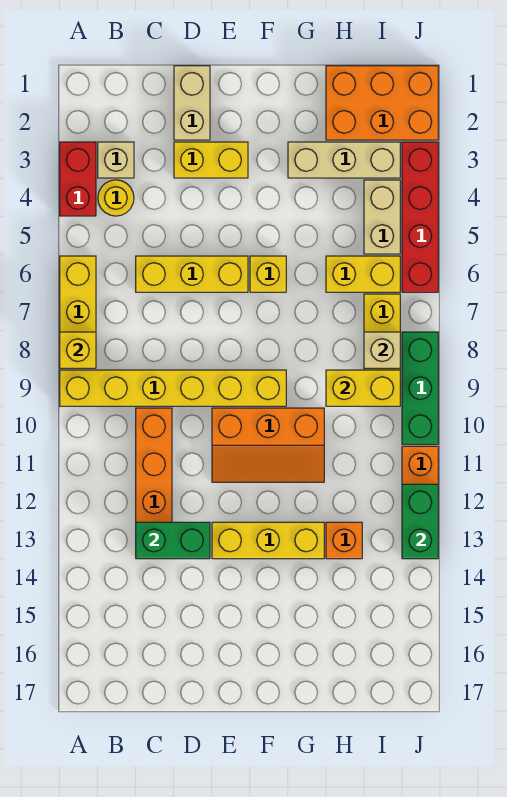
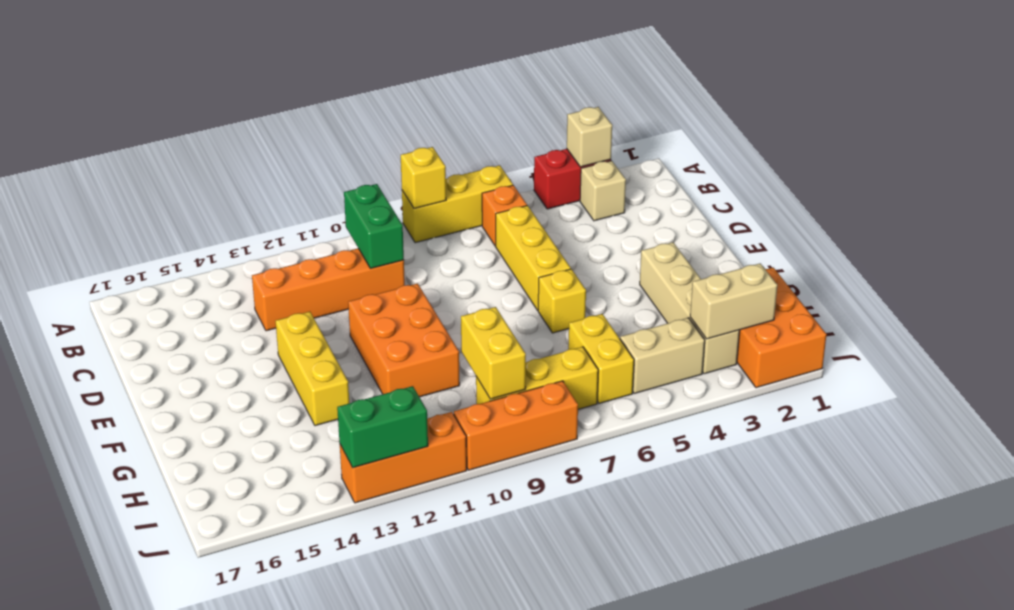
yellow 1x6 brick [60,370,286,406] -> none
yellow 1x1 round brick [98,180,134,216] -> none
green 1x2 brick [136,522,210,559] -> green 1x2 brick moved to [344,184,404,268]
tan 1x2 brick [174,66,210,140] -> tan 1x2 brick moved to [690,263,777,339]
yellow 1x2 brick [174,142,248,178] -> none
orange 2x3 slope [212,408,324,482] -> orange 2x3 brick [348,283,460,397]
tan 1x3 brick [288,142,400,178] -> tan 1x4 brick [640,242,740,374]
orange 1x1 brick [326,522,362,559] -> orange 1x1 brick moved to [482,185,527,246]
tan 1x1 brick [364,332,400,368] -> tan 1x1 brick moved to [567,107,612,167]
red 1x4 brick [402,142,438,292] -> none
green 1x3 brick [402,332,438,444] -> orange 1x3 brick [454,381,578,470]

